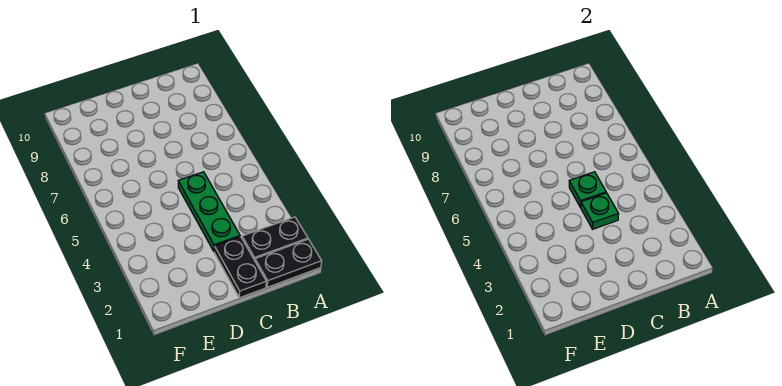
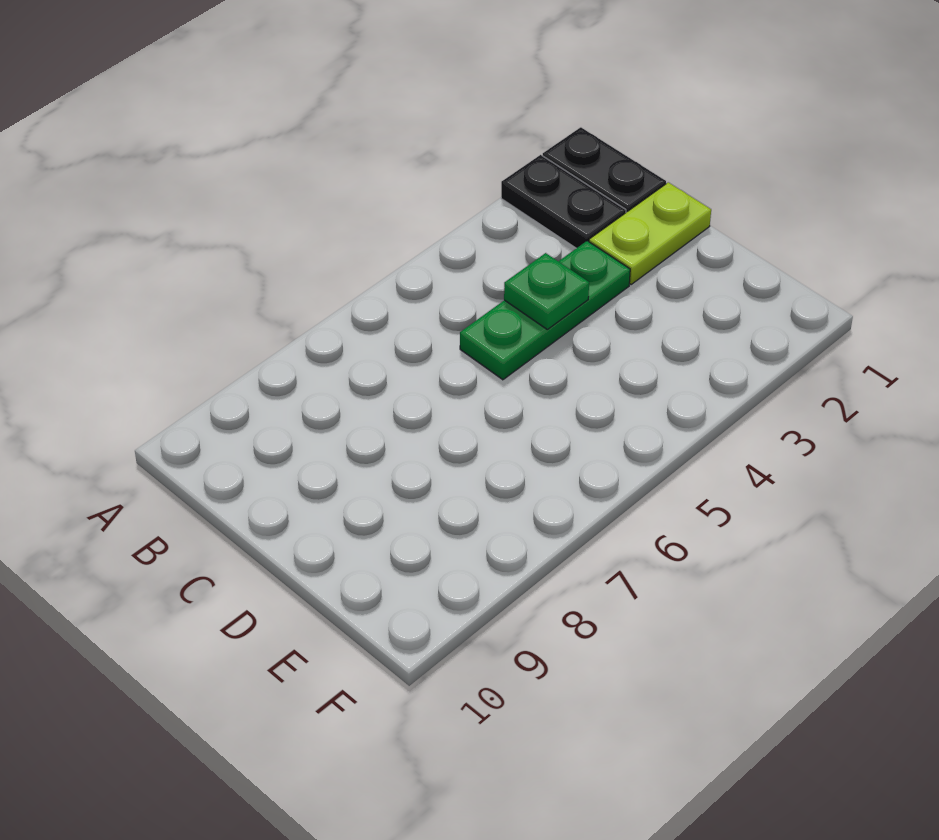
black 1x2 plate [214,237,266,298] -> lime 1x2 plate [589,182,711,284]
green 1x1 plate [569,172,606,208] -> none

